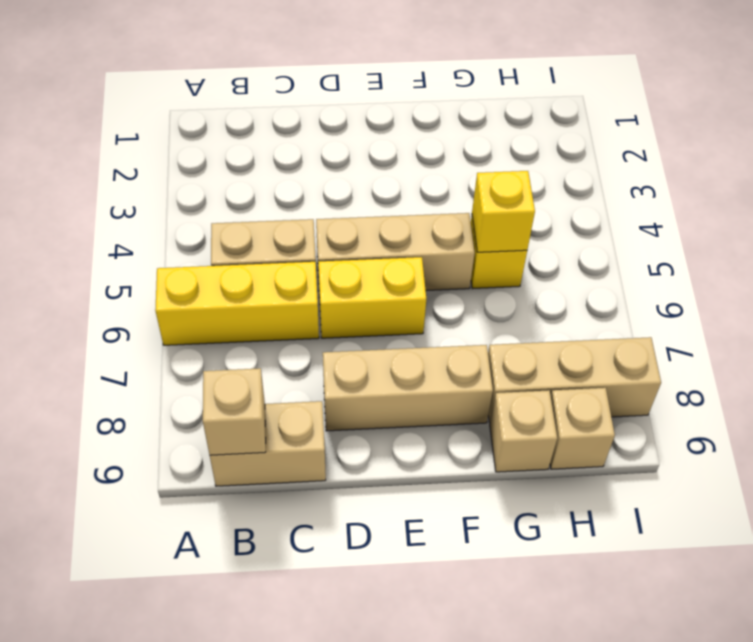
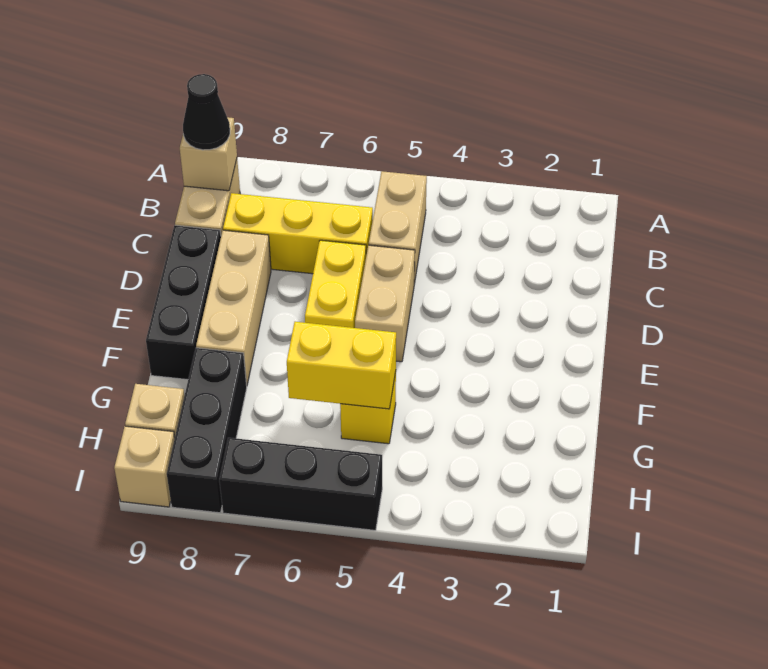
yellow 1x3 brick [155,262,319,345] -> yellow 1x3 brick turned to [223,193,373,274]
none -> black 1x1 cone [183,74,230,150]
tan 1x3 brick [316,213,475,291] -> tan 1x2 brick [355,245,415,362]
none -> black 1x3 brick [146,225,221,380]
yellow 1x1 brick [472,171,535,252] -> yellow 1x2 brick [287,322,396,409]
tan 1x3 brick [488,337,661,423] -> black 1x3 brick [167,348,247,513]
tan 1x1 brick [490,390,557,472] -> tan 1x1 brick moved to [114,426,175,507]
none -> black 1x3 brick [219,438,382,530]

